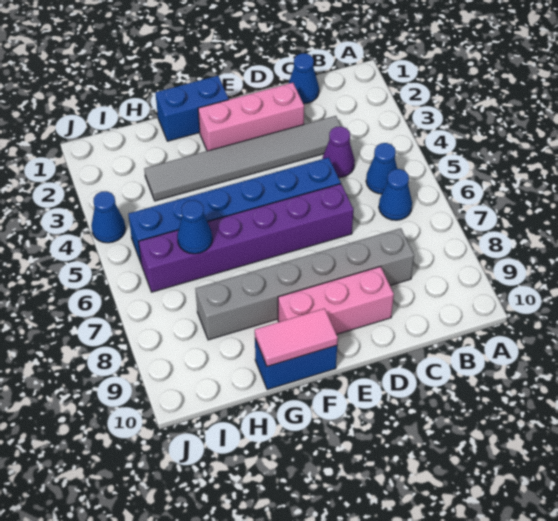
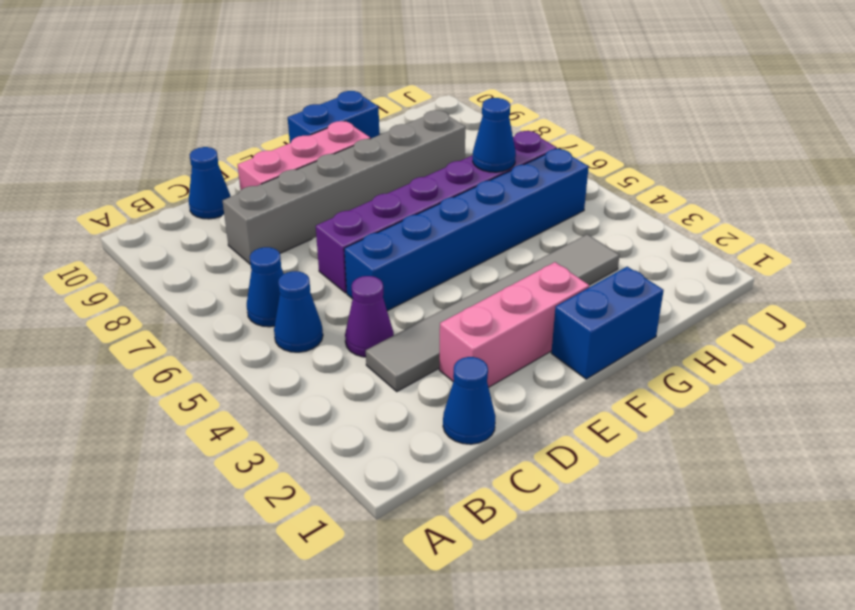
pink 1x2 tile [255,308,338,367] -> none
blue 1x1 cone [91,191,125,243] -> blue 1x1 cone moved to [189,147,231,219]

